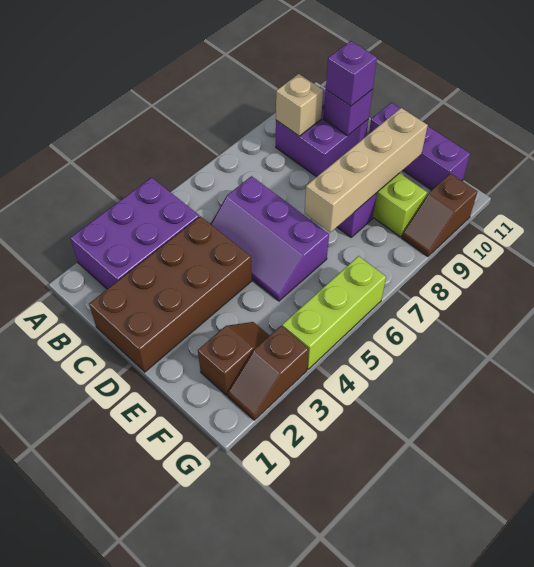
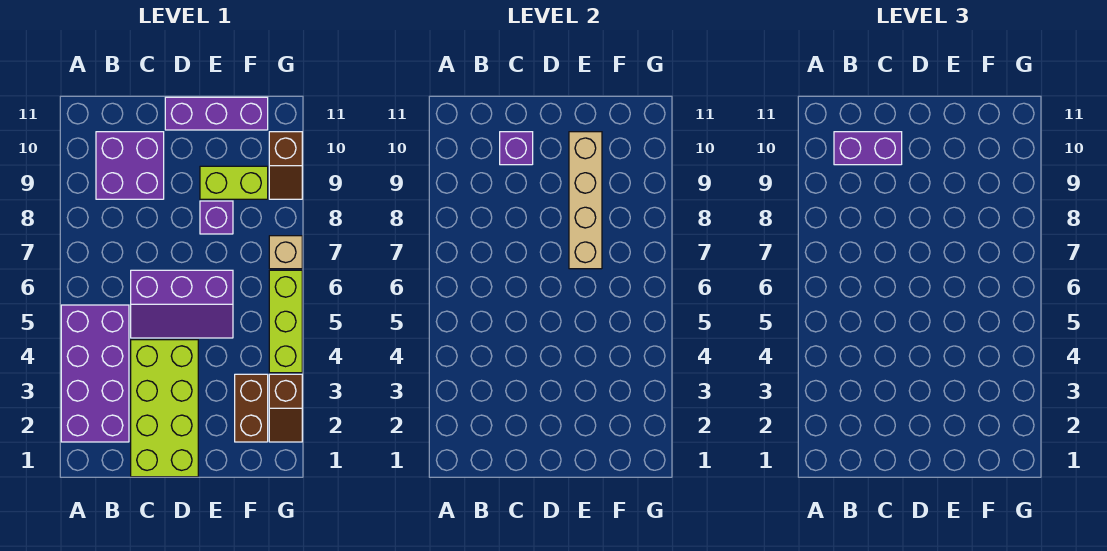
purple 2x3 brick [70,178,199,289] -> purple 2x4 brick [61,305,129,442]
tan 1x1 brick [276,74,323,136] -> tan 1x1 brick moved to [269,236,302,269]
brown 2x4 brick [89,216,252,372] -> lime 2x4 brick [131,340,198,477]
purple 1x1 brick [326,41,377,106] -> purple 1x2 brick [834,132,902,165]
brown 1x2 slope [198,322,270,395] -> brown 1x2 brick [235,374,268,442]

